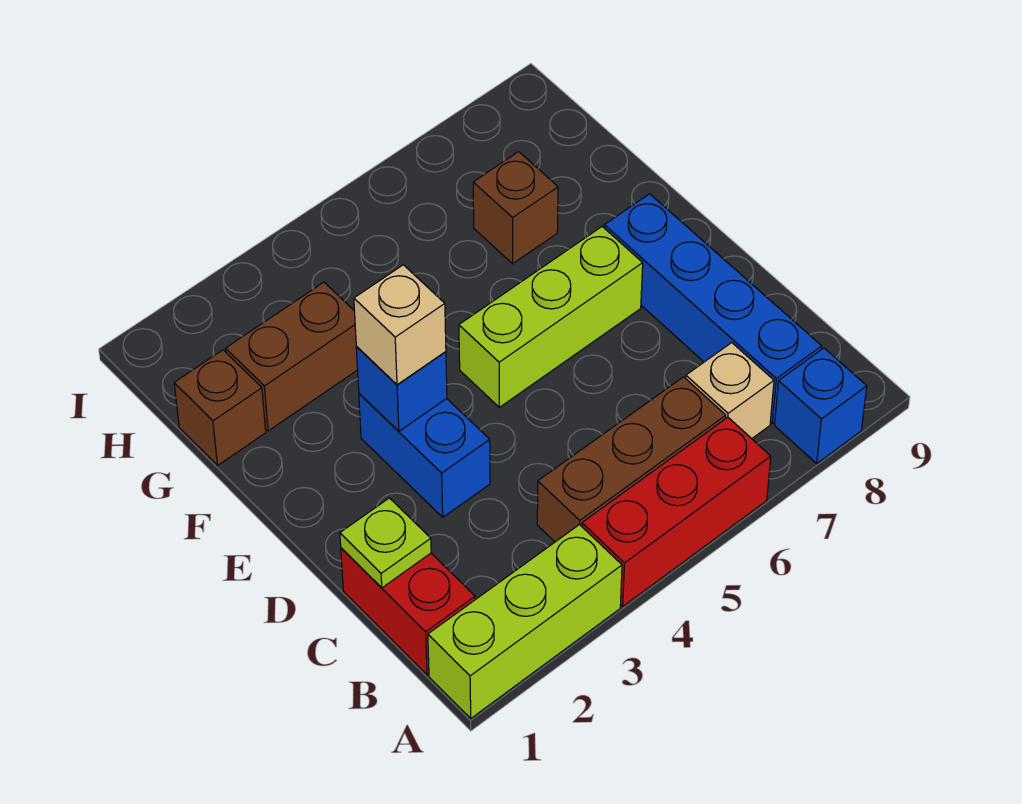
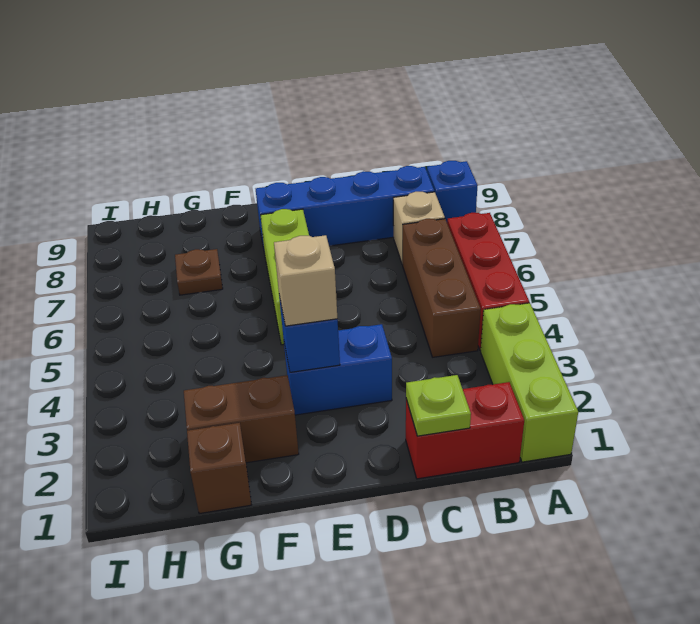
brown 1x2 brick [226,282,358,431] -> brown 1x2 brick turned to [184,375,299,463]
brown 1x1 brick [473,152,558,264] -> brown 1x1 plate [175,249,223,295]

